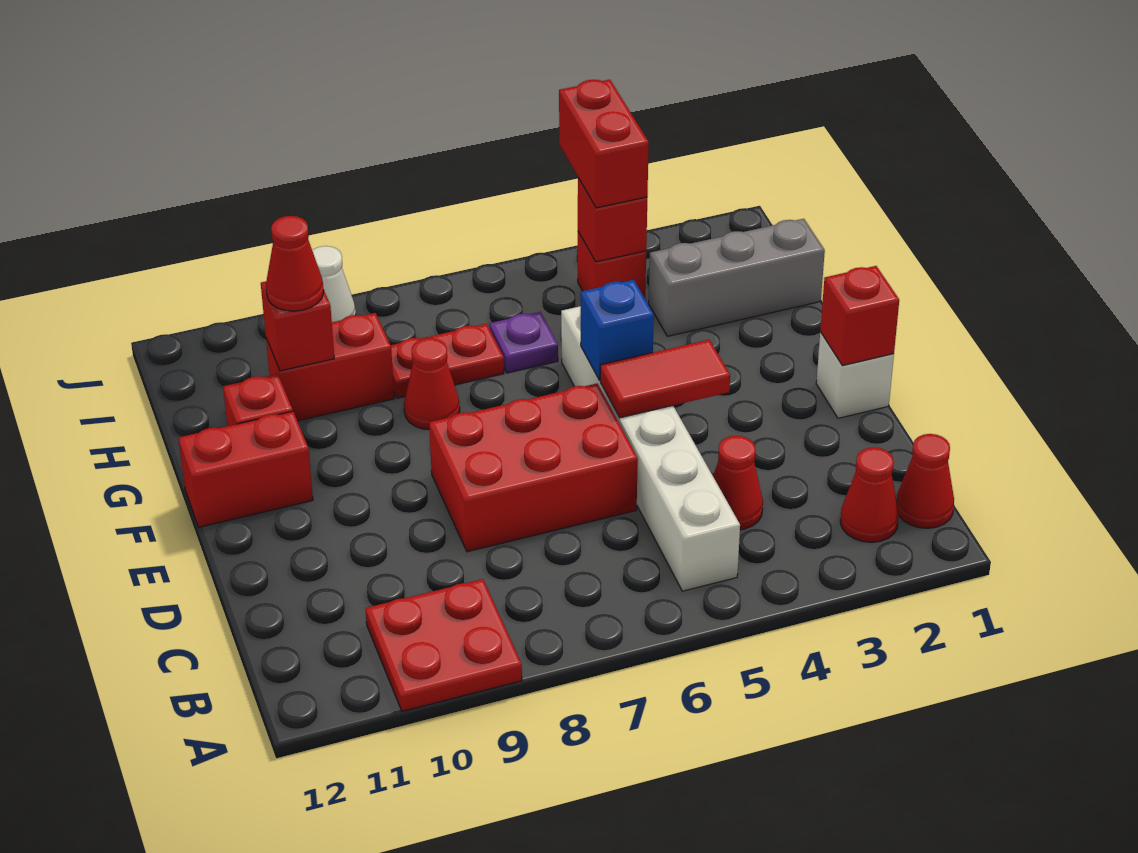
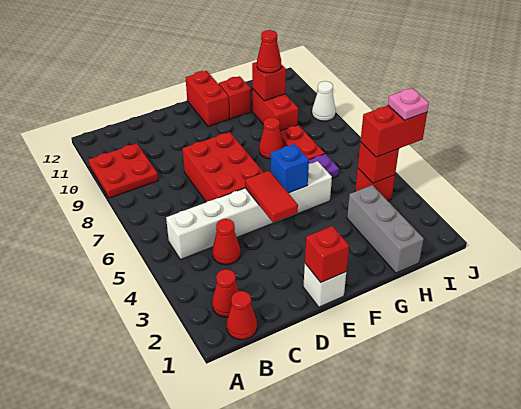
none -> pink 1x1 plate [388,88,429,120]

